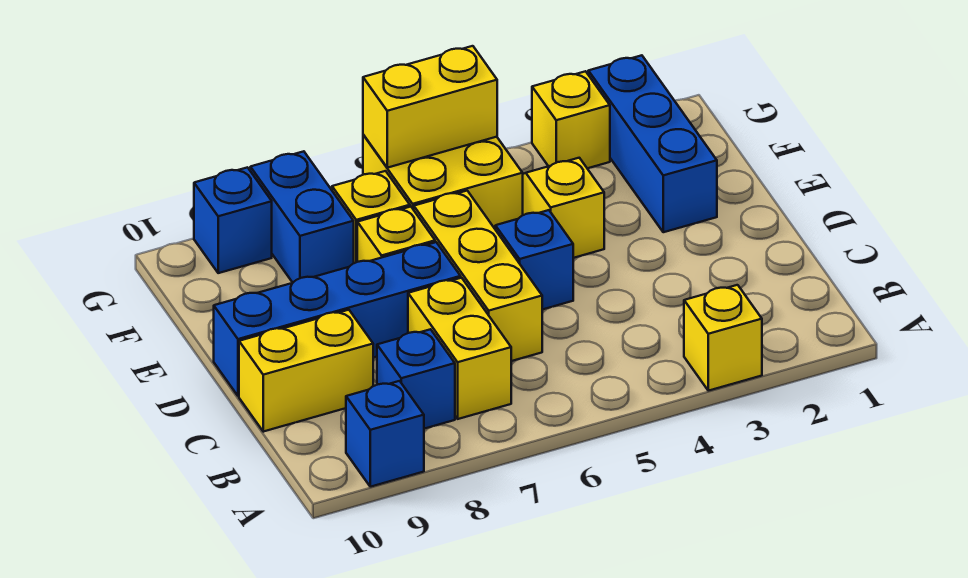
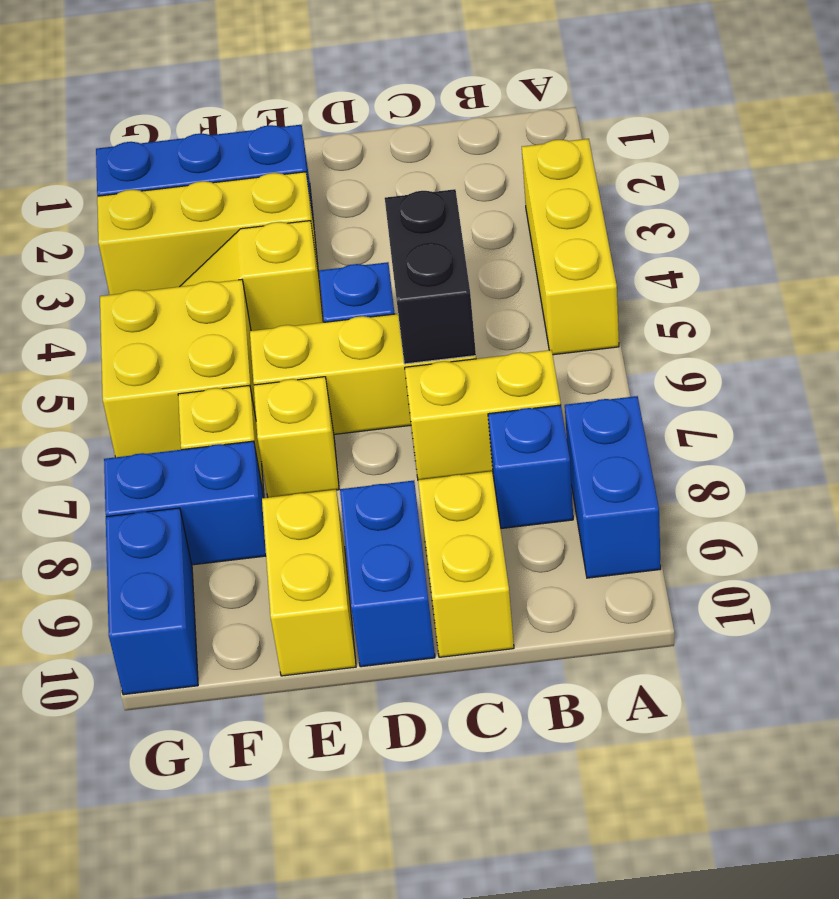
yellow 1x1 brick [684,285,762,391] -> yellow 1x3 brick [522,139,619,355]
blue 1x1 brick [346,381,424,487] -> blue 1x2 brick [565,396,661,578]
none -> black 1x2 brick [385,189,476,364]
blue 1x4 brick [214,242,461,396] -> blue 1x2 brick [340,481,435,667]
yellow 1x1 brick [532,71,610,168] -> yellow 1x3 brick [97,172,319,295]
yellow 1x2 brick [363,46,497,168] -> yellow 1x2 brick moved to [262,490,356,676]
blue 1x1 brick [194,167,272,273] -> blue 1x2 brick [106,508,198,695]

